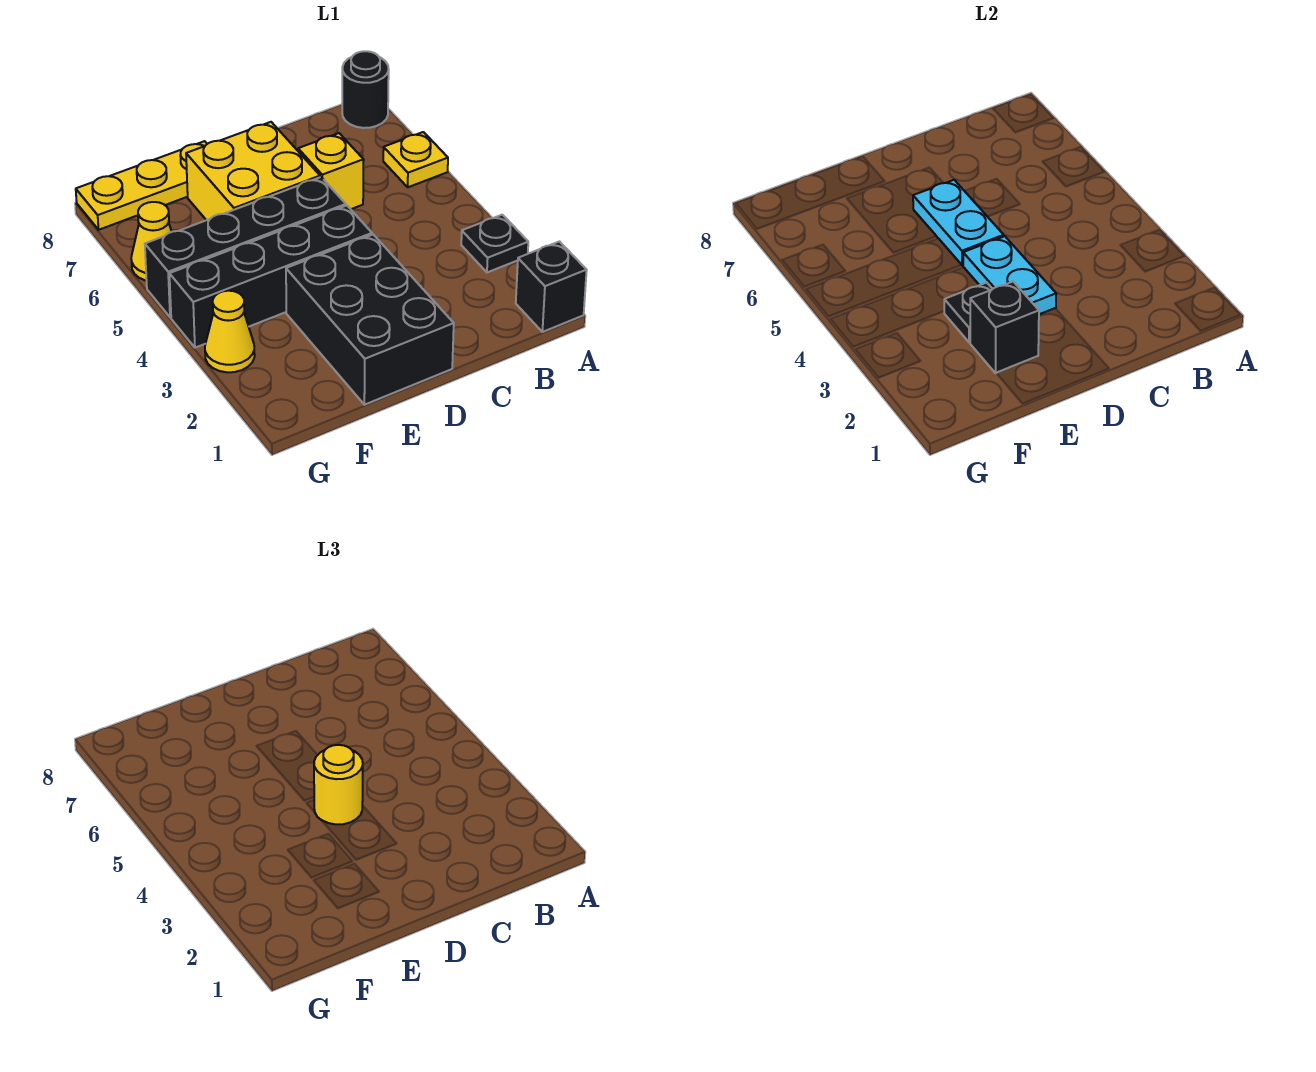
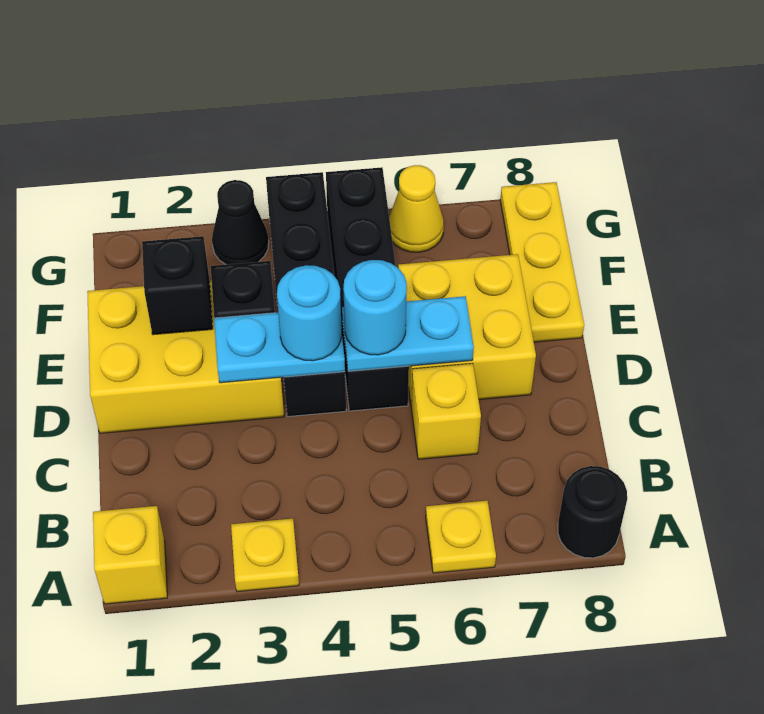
black 1x1 brick [516,241,587,332] -> yellow 1x1 brick [93,506,167,604]
black 1x1 plate [461,215,528,272] -> yellow 1x1 plate [231,519,299,592]
black 2x3 brick [286,235,454,405] -> yellow 2x3 brick [87,280,284,433]
yellow 1x1 round brick [314,745,363,824] -> cyan 1x1 round brick [277,265,342,361]
none -> cyan 1x1 round brick [343,260,407,355]
yellow 1x1 cone [205,291,255,372] -> black 1x1 cone [212,180,269,265]

